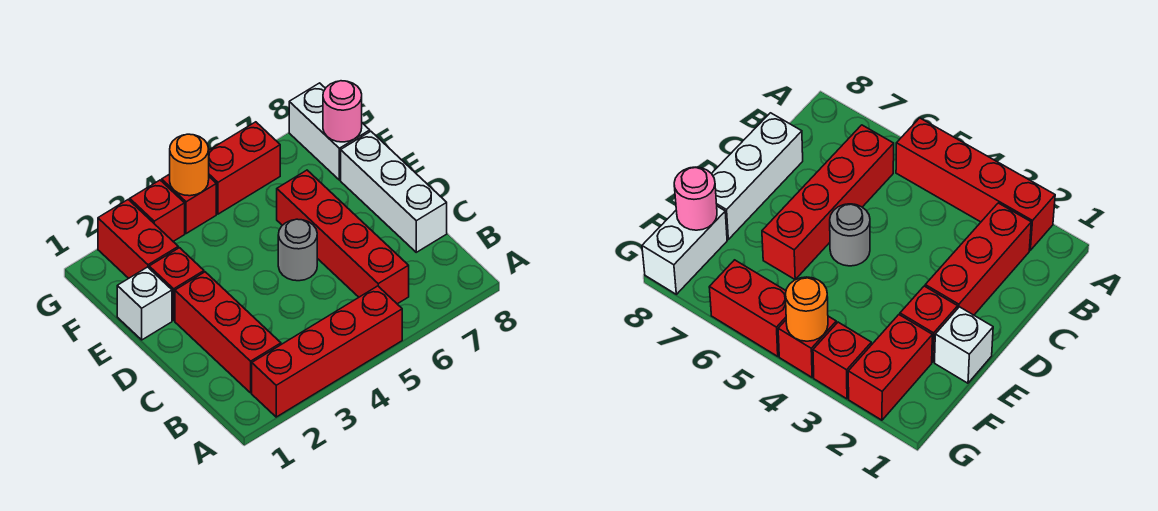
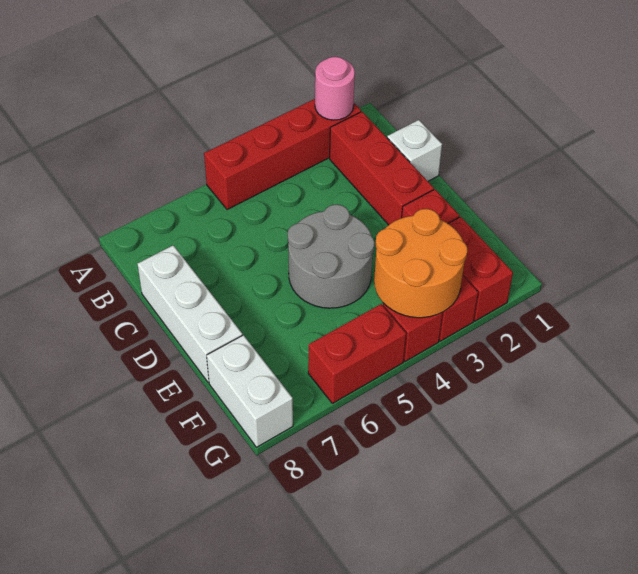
red 1x4 brick [277,170,409,304] -> none
grey 1x1 round brick [278,219,317,281] -> grey 2x2 round brick [288,204,374,308]
white 1x1 brick [117,267,172,340] -> white 1x1 brick moved to [387,120,442,181]
pink 1x1 round brick [323,81,362,142] -> pink 1x1 round brick moved to [315,57,355,120]
orange 1x1 round brick [170,134,209,196] -> orange 2x2 round brick [374,209,467,318]

